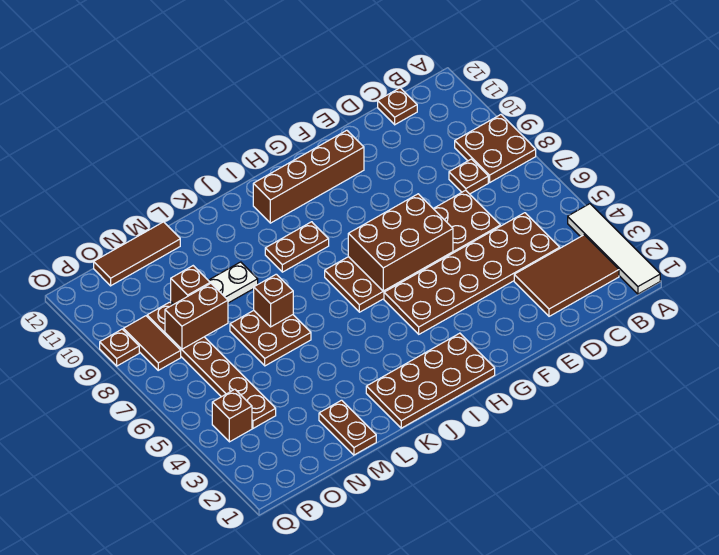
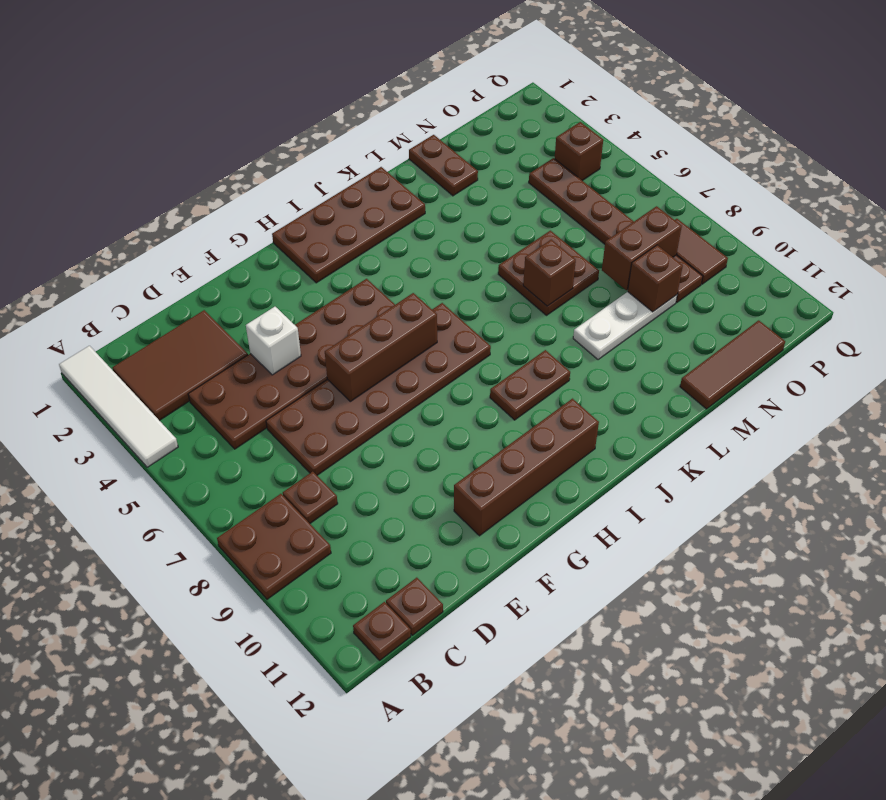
none -> white 1x1 brick [246,307,301,375]
brown 2x3 brick [348,194,453,291] -> brown 1x3 brick [325,293,437,401]
brown 1x1 plate [100,329,139,366] -> brown 1x1 plate moved to [353,602,411,660]

